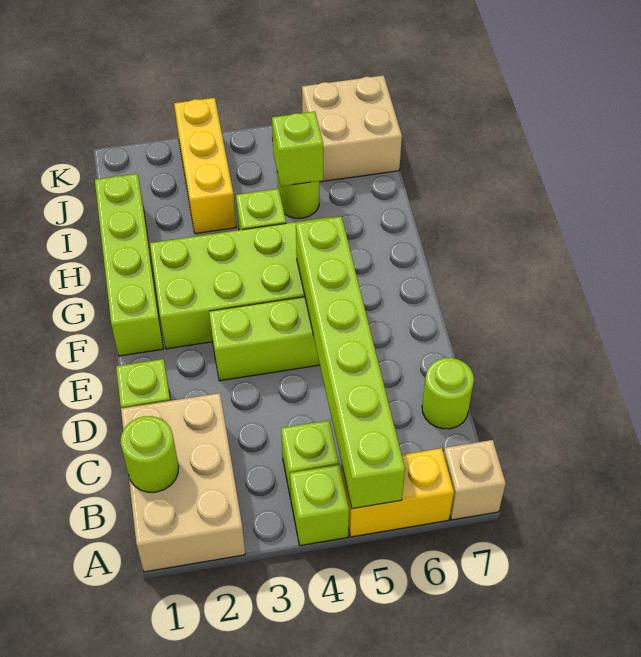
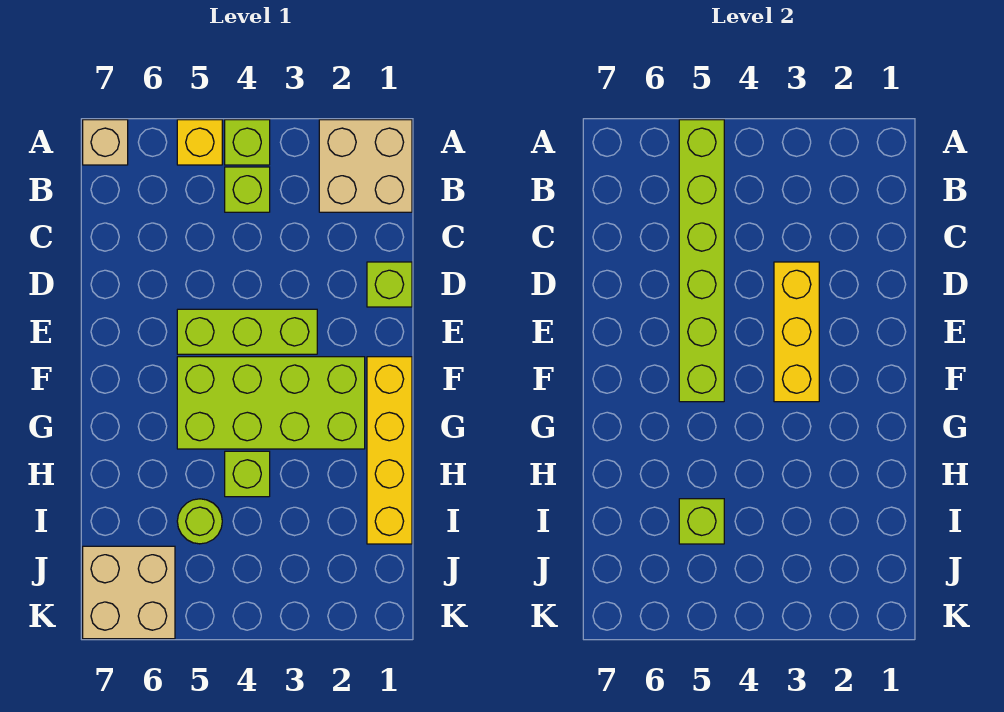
tan 2x3 brick [121,393,245,572] -> tan 2x2 brick [319,120,412,212]
yellow 1x2 brick [342,448,454,537] -> yellow 1x1 brick [177,120,222,165]
lime 1x1 round brick [120,416,179,492] -> none
lime 1x1 round brick [422,358,474,429] -> none
lime 1x4 brick [95,174,163,356] -> yellow 1x4 brick [367,357,412,544]
yellow 1x3 brick [174,98,236,234] -> yellow 1x3 brick moved to [774,262,819,402]

